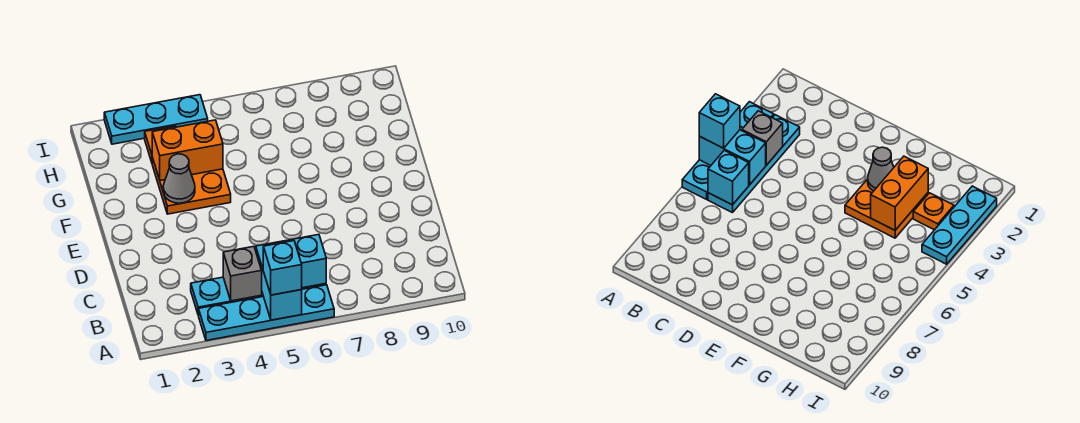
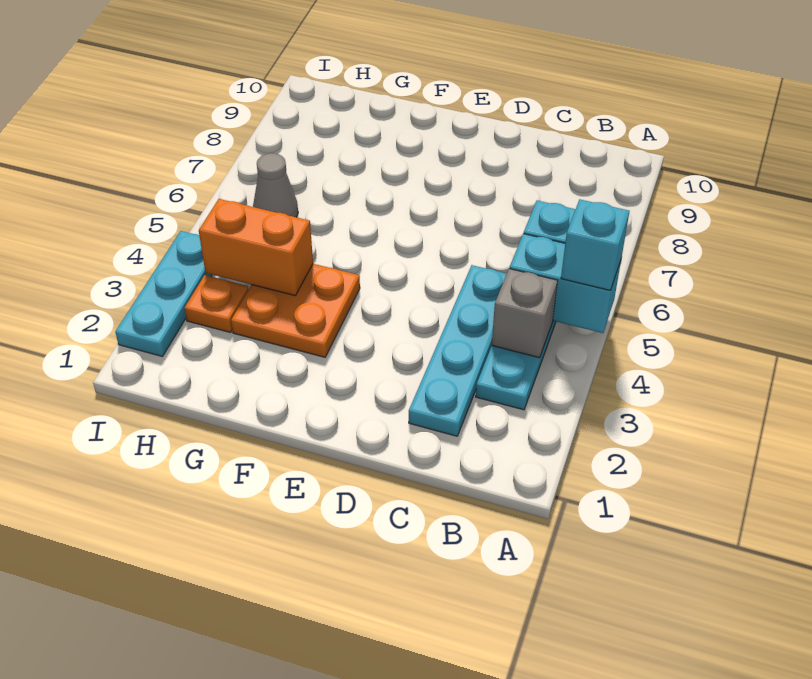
cyan 1x4 plate [199,285,334,341] -> cyan 1x4 plate moved to [409,265,506,436]
grey 1x1 cone [163,154,195,203] -> grey 1x1 cone moved to [253,153,298,217]
orange 1x2 brick [152,120,223,180] -> orange 1x2 brick turned to [199,199,313,295]

